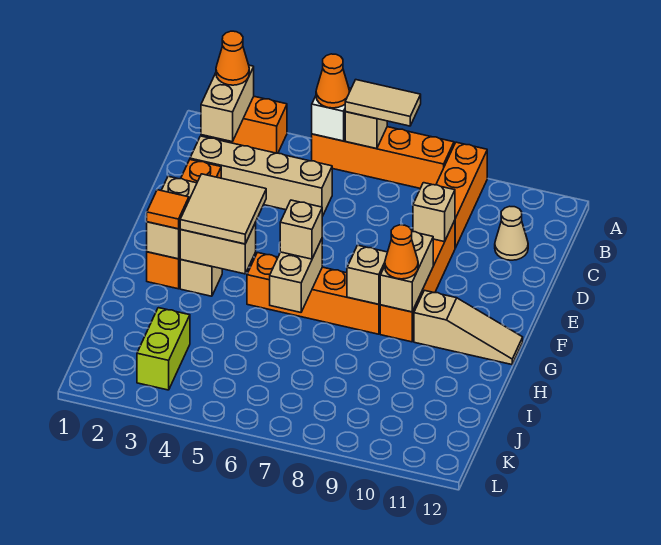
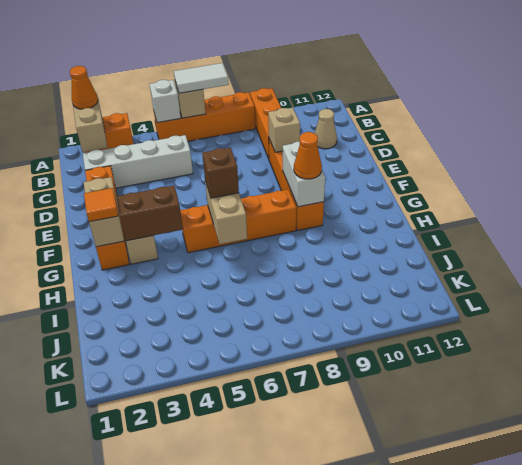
orange 1x1 cone [316,54,350,108] -> none
tan 1x2 tile [345,80,421,126] -> white 1x2 tile [174,63,229,93]
tan 1x4 brick [190,136,332,216] -> white 1x4 brick [83,135,193,188]
tan 2x2 tile [180,174,266,244] -> none
tan 1x2 brick [380,232,433,312] -> white 1x2 brick [283,142,325,207]
tan 1x2 brick [180,223,256,274] -> brown 1x2 brick [117,186,183,241]
tan 1x1 brick [280,200,322,259] -> brown 1x1 brick [202,148,239,198]
tan 1x1 brick [347,245,387,304] -> none
tan 1x3 slope [414,290,523,365] -> none
lime 1x2 brick [137,308,190,390] -> none

